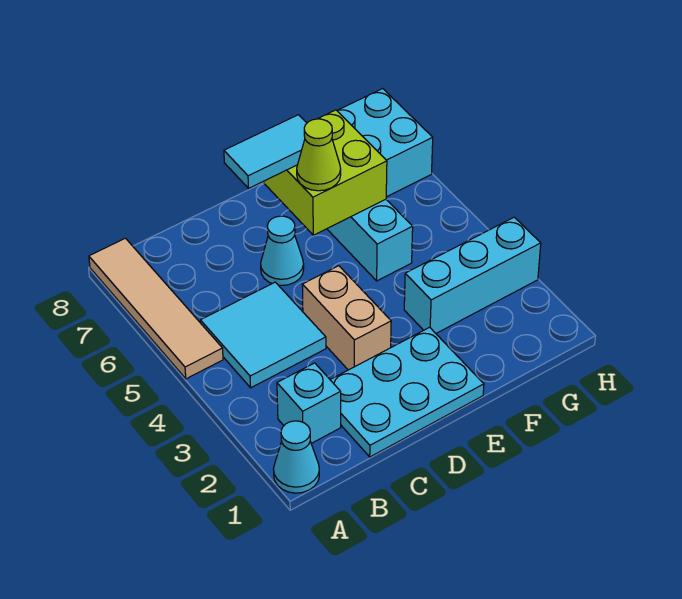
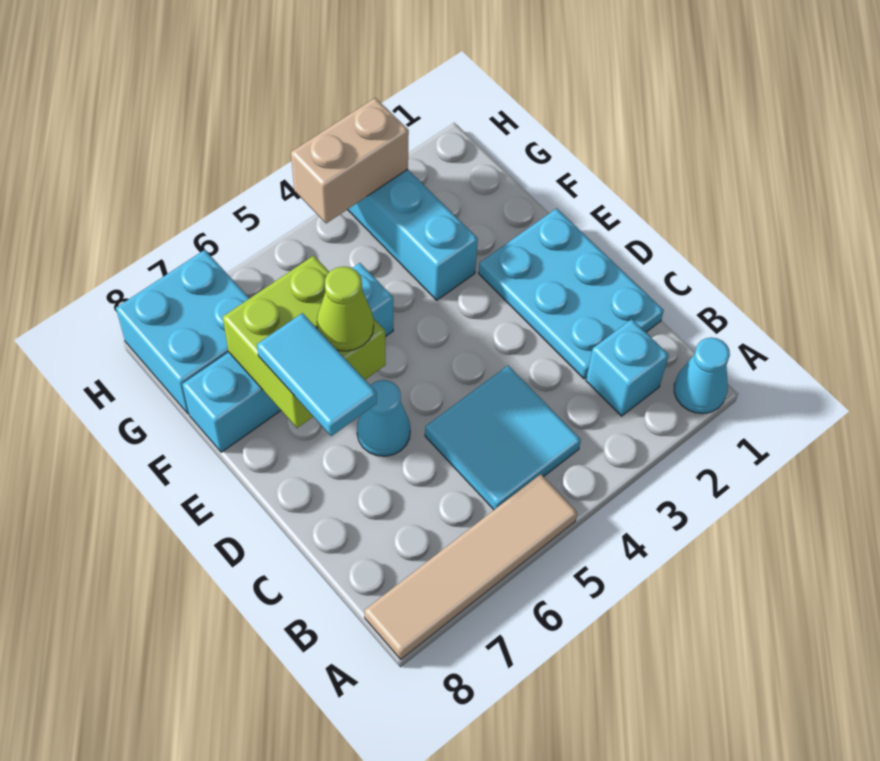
tan 1x2 brick [302,266,391,370] -> tan 1x2 brick moved to [291,98,409,223]

